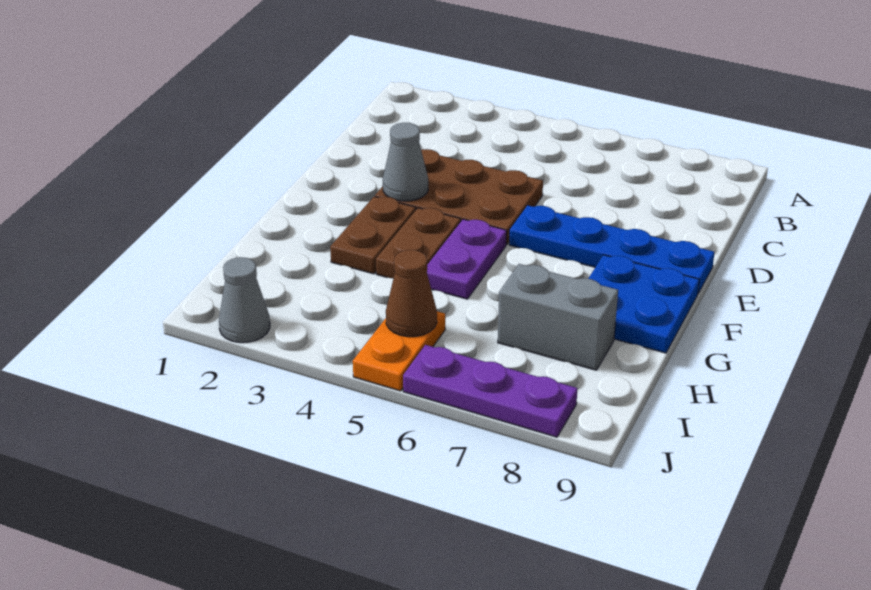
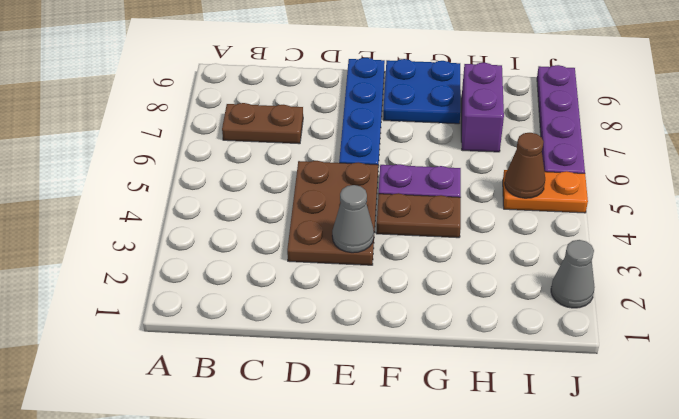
brown 1x2 plate [330,197,416,274] -> brown 1x2 plate moved to [222,103,303,144]
grey 1x2 brick [498,264,618,370] -> purple 1x2 brick [461,63,504,152]
purple 1x3 plate [403,345,577,437] -> purple 1x4 plate [537,65,585,173]

